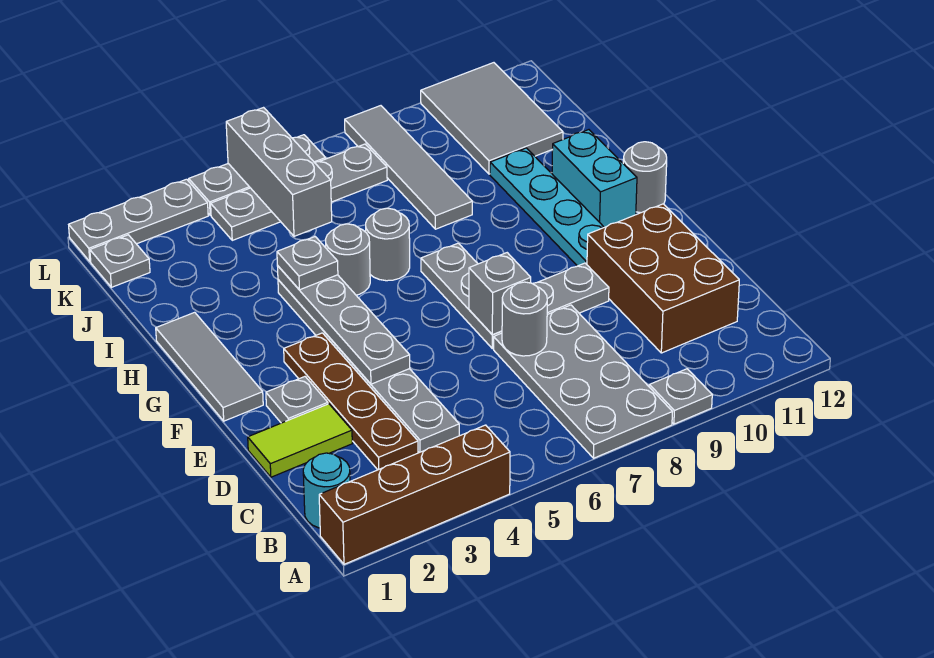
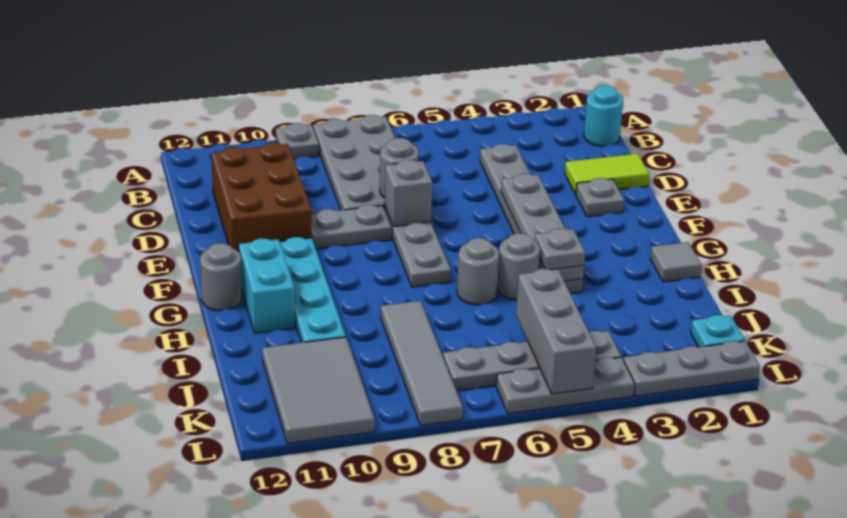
brown 1x4 brick [319,425,510,564] -> none
brown 1x4 plate [284,333,418,470] -> none
grey 1x3 tile [156,312,263,421] -> grey 1x1 tile [650,242,702,282]
grey 1x1 plate [90,235,150,287] -> cyan 1x1 plate [691,315,745,347]

